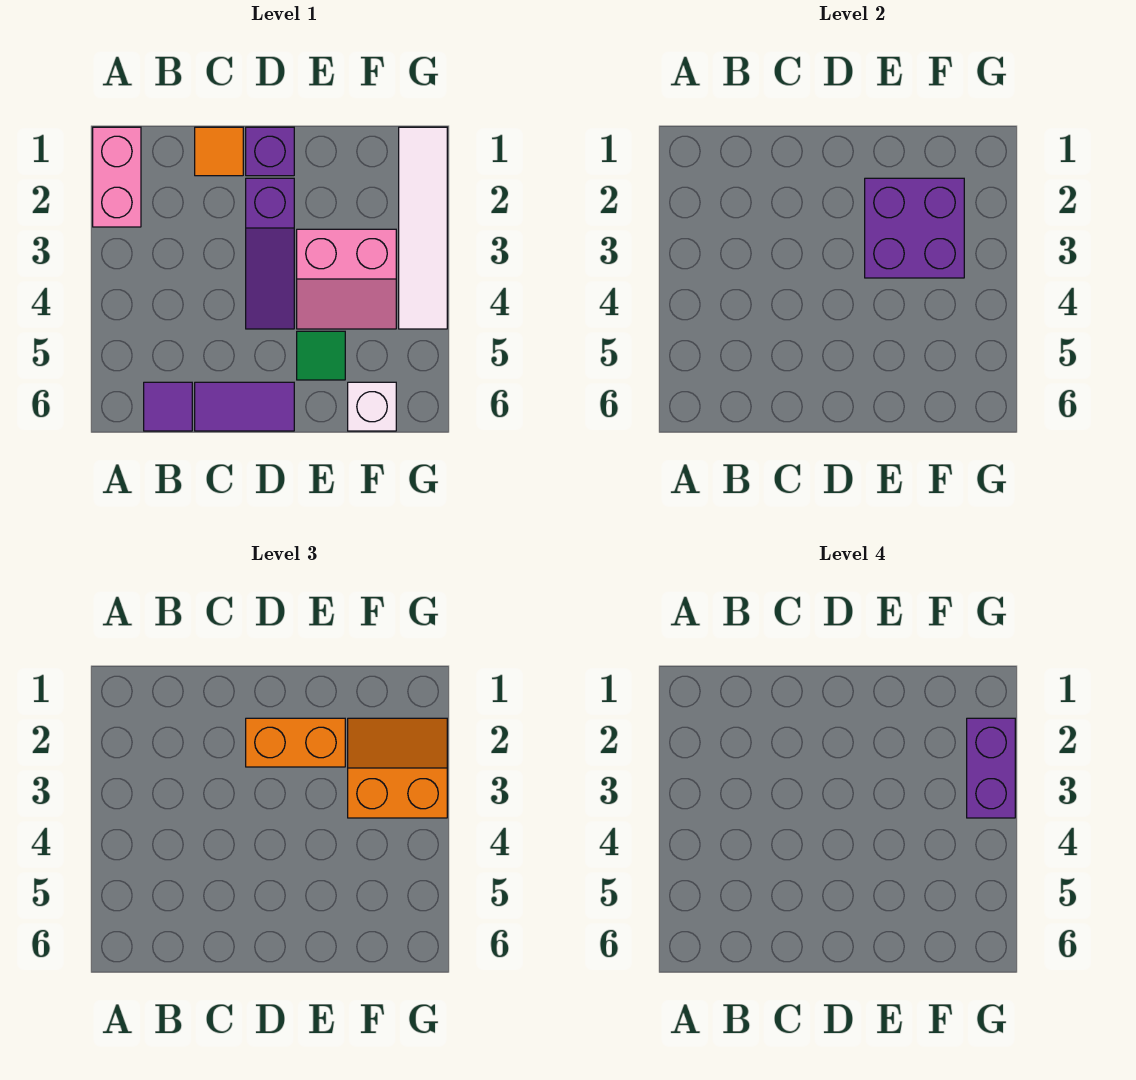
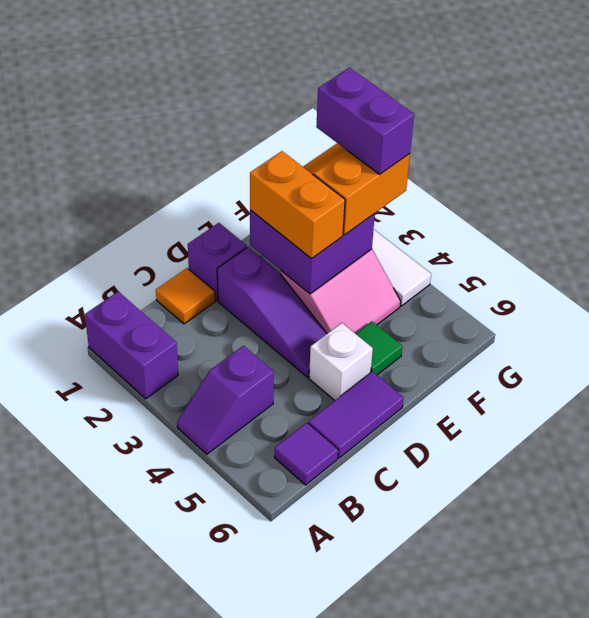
pink 1x2 brick [93,127,141,227] -> purple 1x2 brick [85,292,178,399]
none -> purple 1x2 slope [177,346,274,454]
orange 1x2 brick [246,718,345,767] -> orange 1x2 brick turned to [250,151,345,258]
white 1x1 brick [348,382,396,431] -> white 1x1 brick moved to [309,323,373,400]

